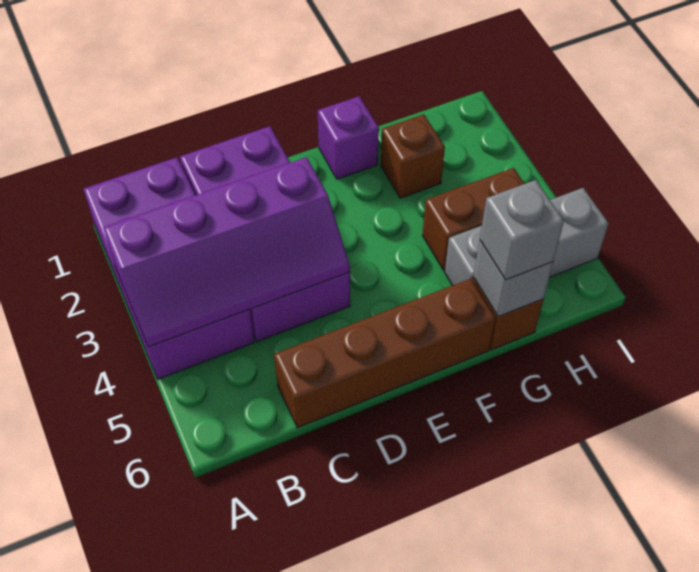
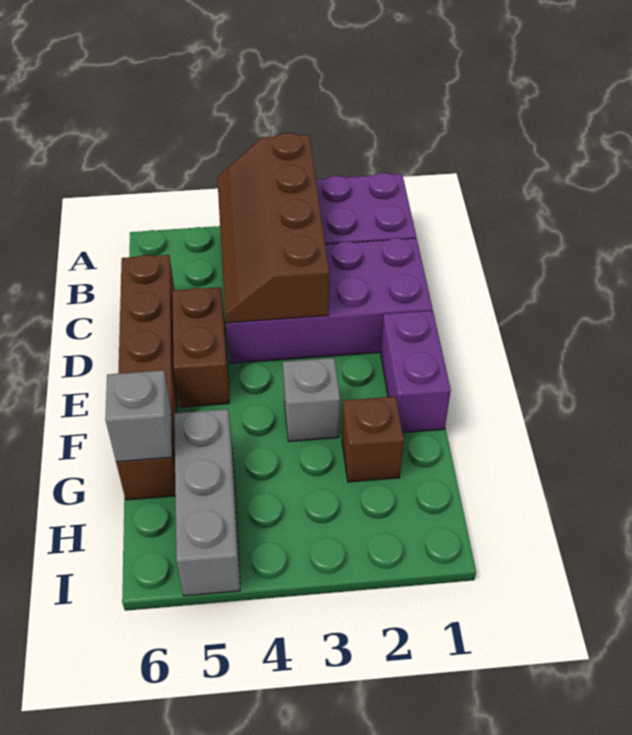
purple 2x4 slope [103,157,350,347] -> brown 2x4 slope [217,133,329,323]
purple 1x1 brick [318,96,379,179] -> purple 1x2 brick [381,310,451,433]
brown 1x2 brick [422,168,525,271] -> brown 1x2 brick moved to [172,287,230,407]
grey 1x1 brick [480,180,564,280] -> grey 1x1 brick moved to [283,358,340,441]

